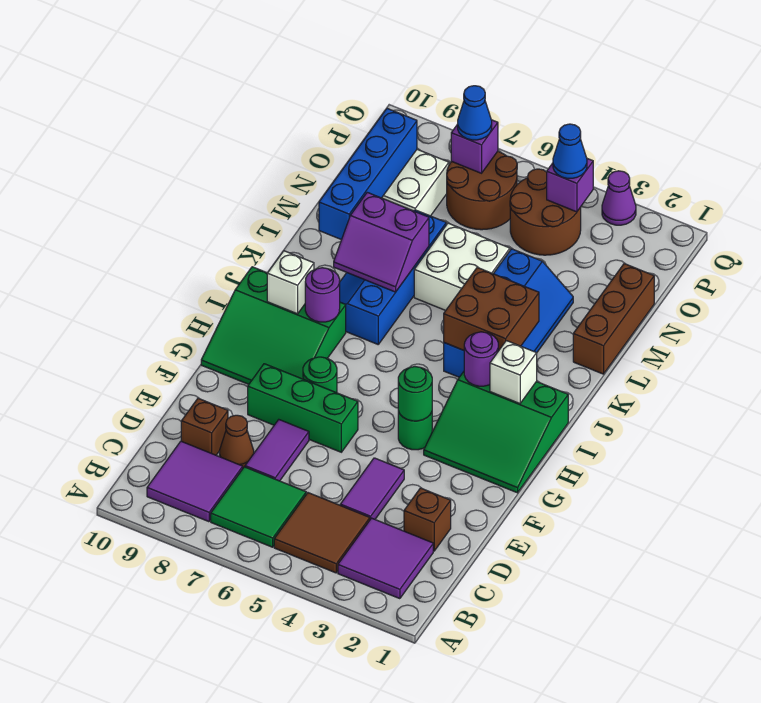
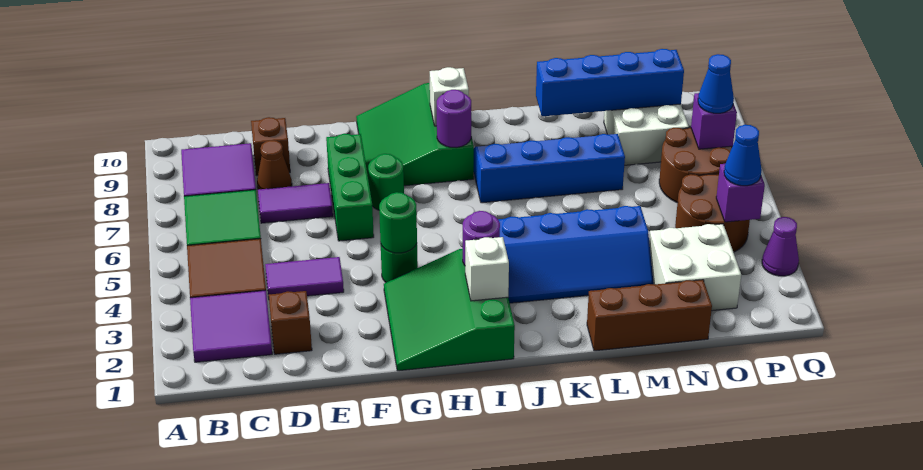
brown 2x2 brick [444,267,539,351] -> none
purple 2x2 slope [334,192,429,292] -> none
white 2x2 brick [414,223,510,311] -> white 2x2 brick moved to [649,224,741,311]

